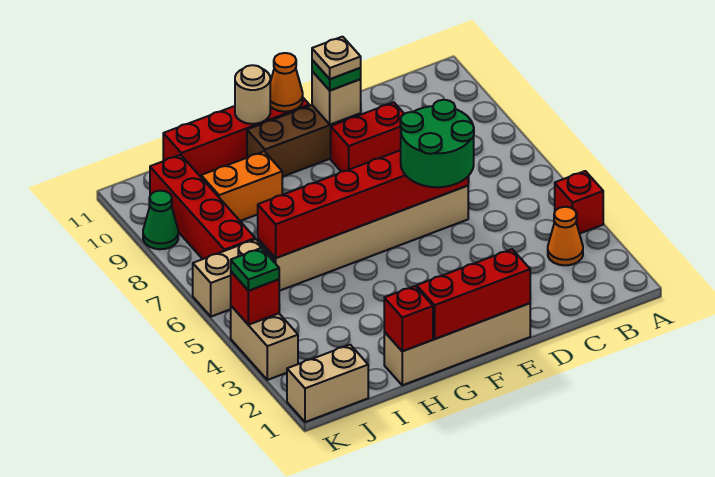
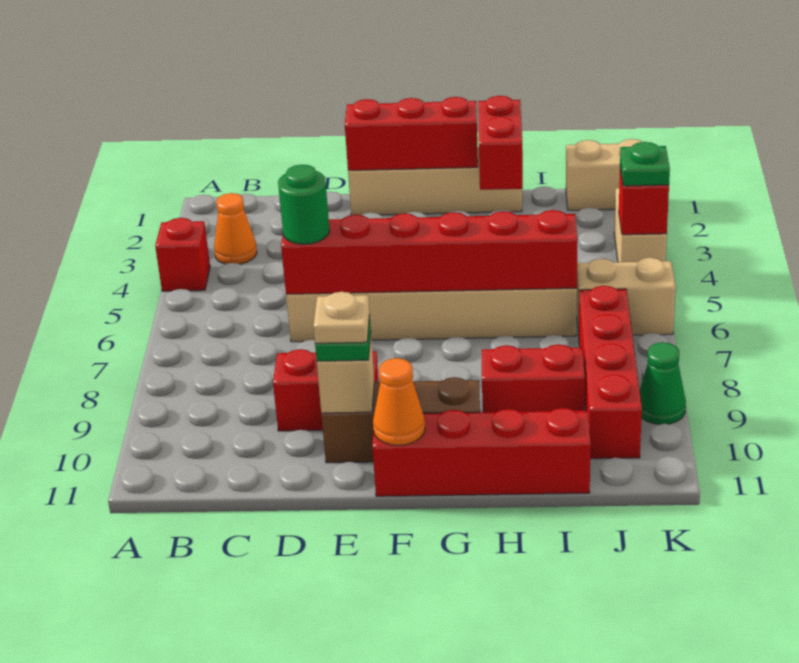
green 2x2 round brick [400,100,474,187] -> green 1x1 round brick [278,165,330,244]
tan 1x1 round brick [235,65,270,124] -> none
red 1x1 brick [384,286,433,351] -> red 1x2 brick [478,96,523,190]
orange 1x2 brick [201,151,282,221] -> red 1x2 brick [482,344,585,412]

